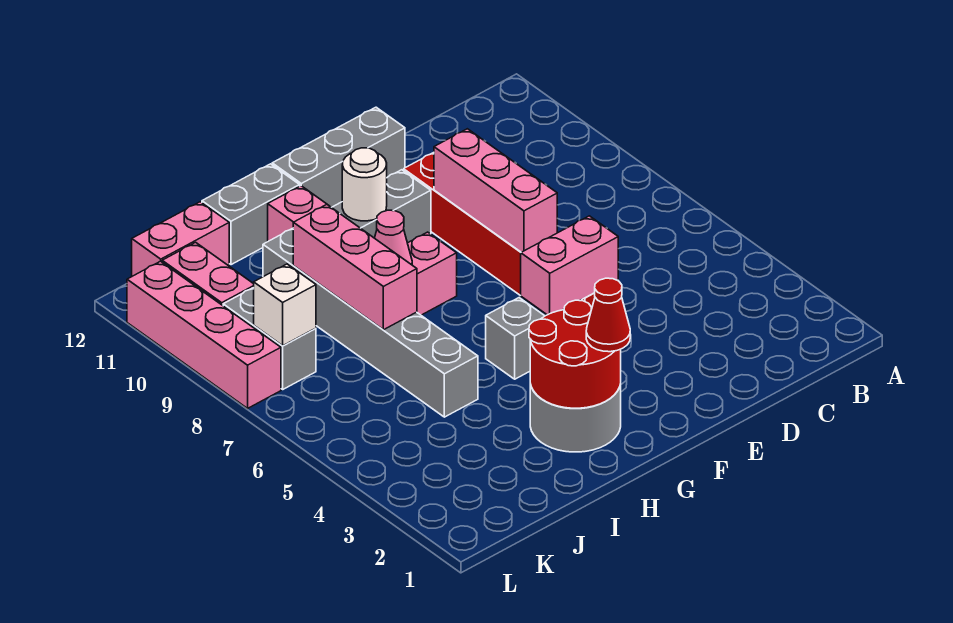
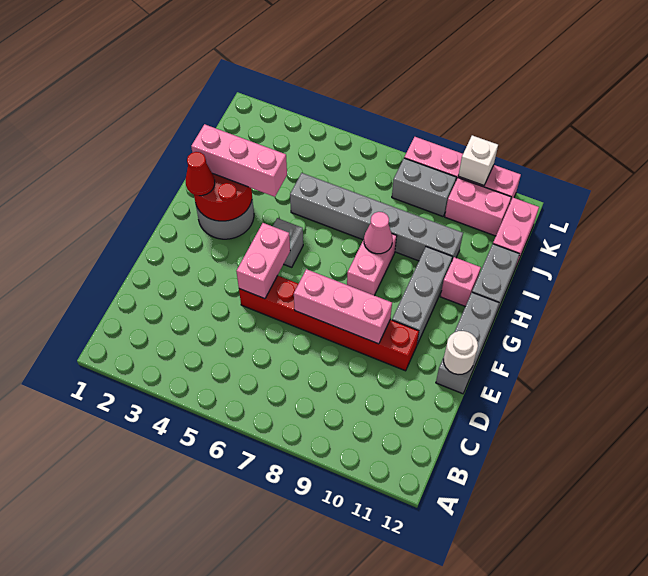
white 1x1 round brick [342,148,387,221] -> white 1x1 round brick moved to [443,331,478,375]
pink 1x3 brick [293,205,417,330] -> pink 1x3 brick moved to [191,124,287,197]
white 1x1 brick [254,264,316,346] -> white 1x1 brick moved to [458,135,498,185]

